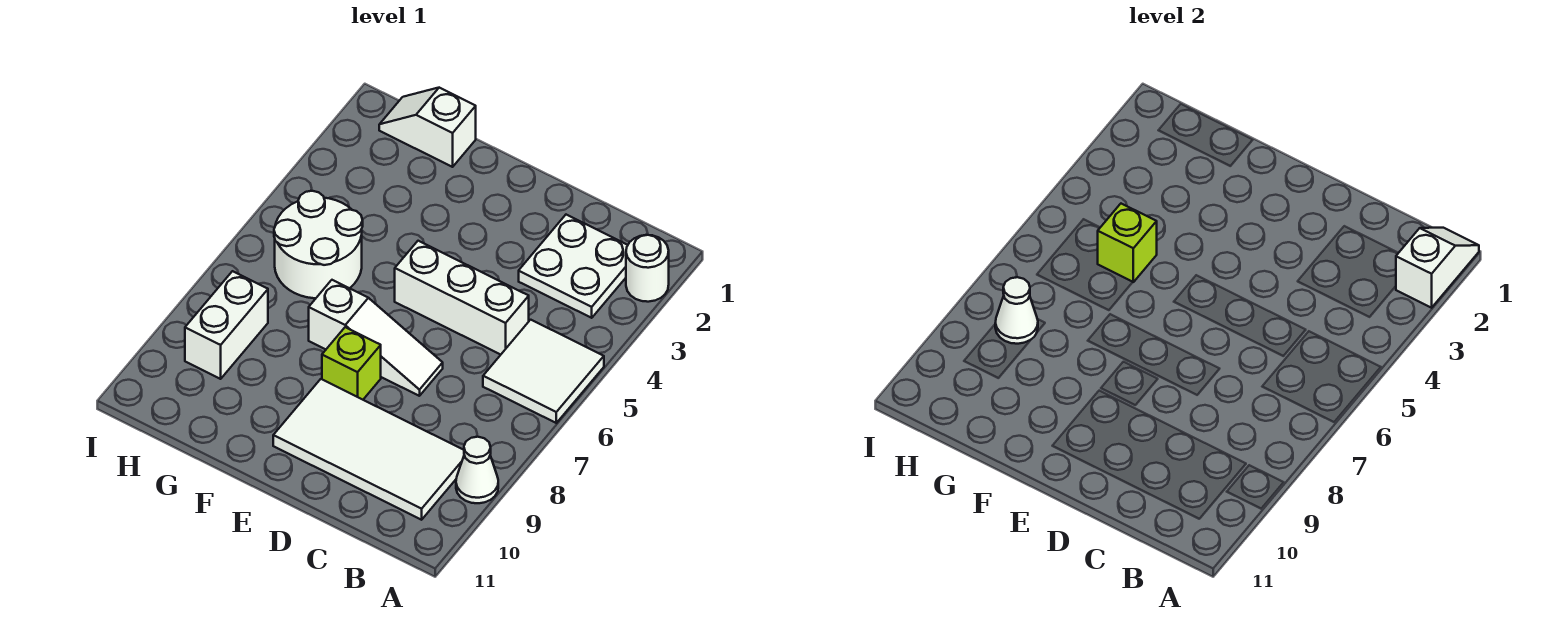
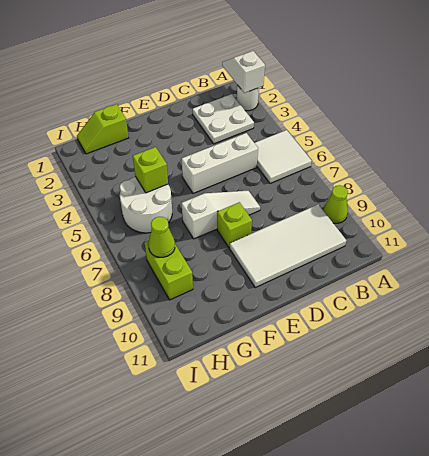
white 1x1 cone [456,437,498,503] -> lime 1x1 cone [323,185,348,223]
white 1x2 slope [379,88,476,167] -> lime 1x2 slope [77,104,129,154]
white 1x2 brick [185,271,268,379] -> lime 1x2 brick [144,241,193,300]
white 1x1 cone [995,277,1038,344] -> lime 1x1 cone [148,217,175,257]

